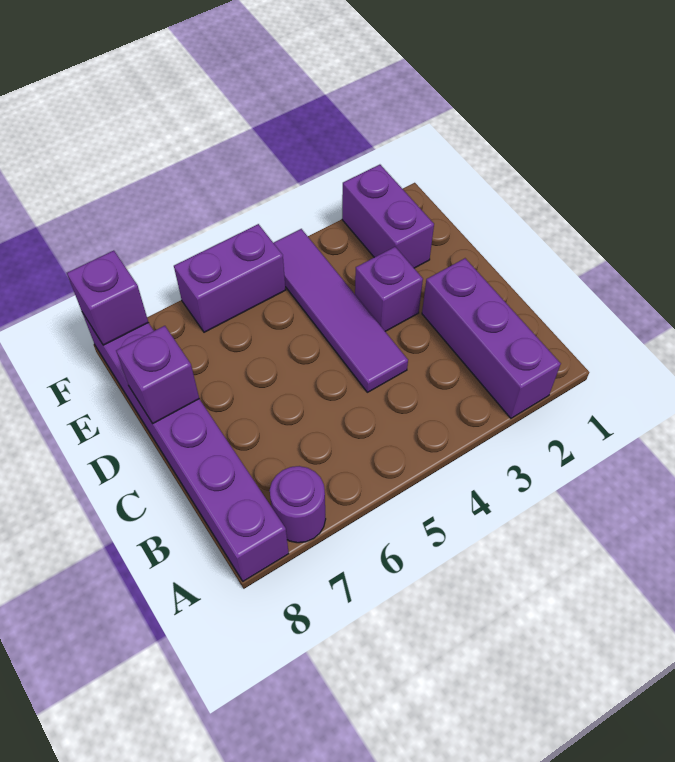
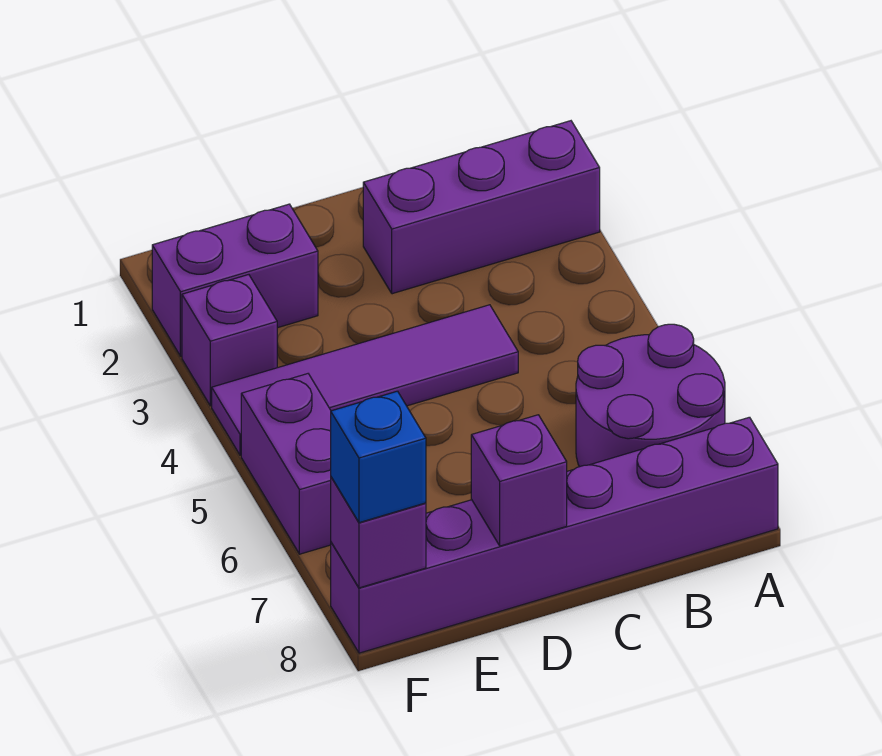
purple 1x1 round brick [270,466,326,543] -> purple 2x2 round brick [576,324,725,467]
purple 1x1 brick [355,247,423,331] -> purple 1x1 brick moved to [182,275,277,406]
none -> blue 1x1 brick [331,391,426,523]

